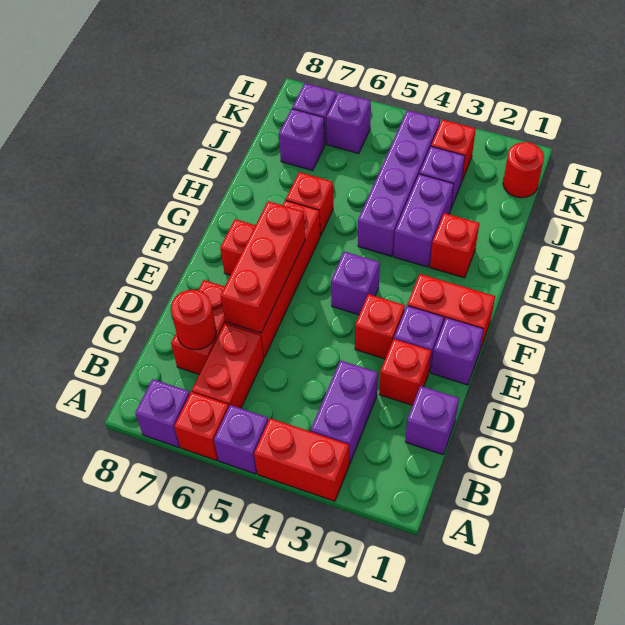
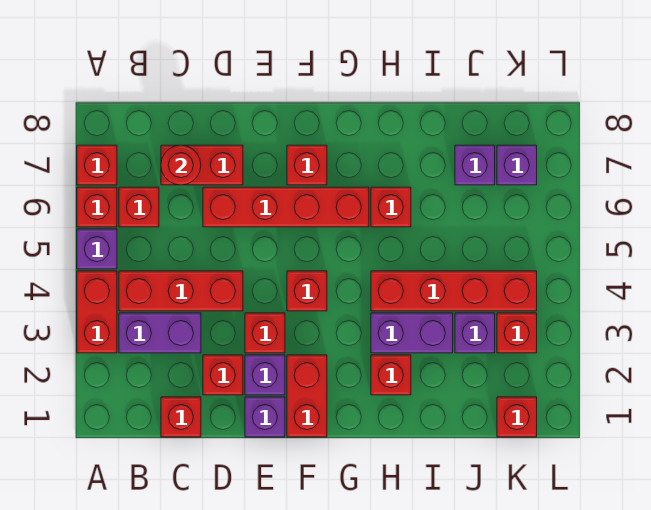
purple 1x1 brick [135,379,190,447] -> red 1x1 brick [77,145,117,185]
red 1x2 brick [192,324,264,408] -> red 1x1 brick [119,187,159,227]
purple 1x1 brick [405,386,459,455] -> red 1x1 brick [161,397,201,437]
red 1x3 brick [221,201,305,333] -> red 1x3 brick moved to [119,271,243,311]
purple 1x1 brick [331,251,380,315] -> red 1x1 brick [287,271,327,311]
purple 1x4 brick [358,110,440,256] -> red 1x4 brick [371,271,537,311]
red 1x1 round brick [503,142,544,198] -> red 1x1 brick [497,397,537,437]
purple 1x1 brick [326,92,371,154] -> none

